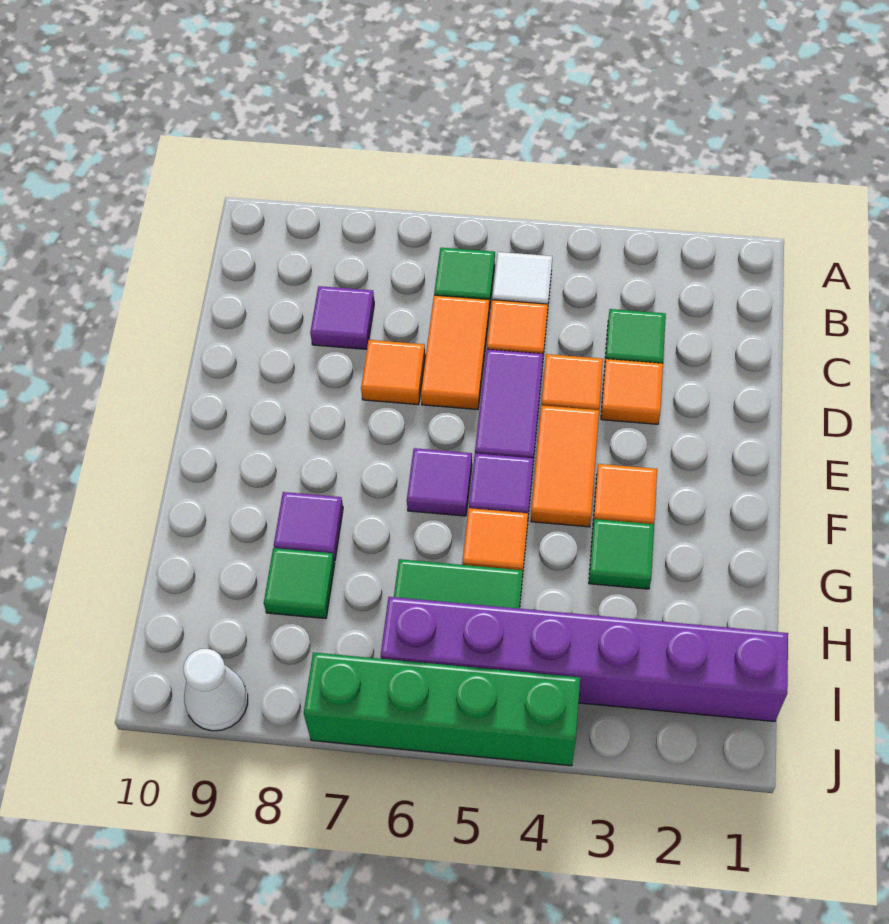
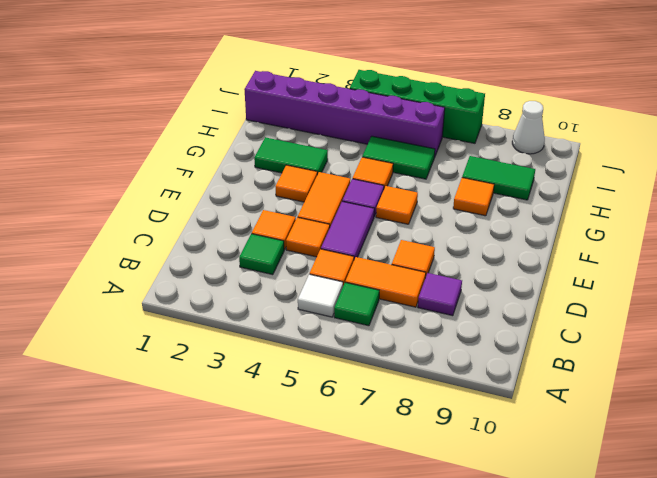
orange 1x2 tile [421,295,489,409] -> orange 1x2 tile turned to [345,257,426,307]
purple 1x1 tile [407,448,472,516] -> orange 1x1 tile [376,186,418,224]
green 1x1 tile [589,519,654,589] -> green 1x2 tile [254,137,328,175]
purple 1x1 tile [274,492,343,561] -> orange 1x1 tile [453,178,494,216]
green 1x1 tile [264,548,335,619] -> green 1x2 tile [462,156,535,200]

